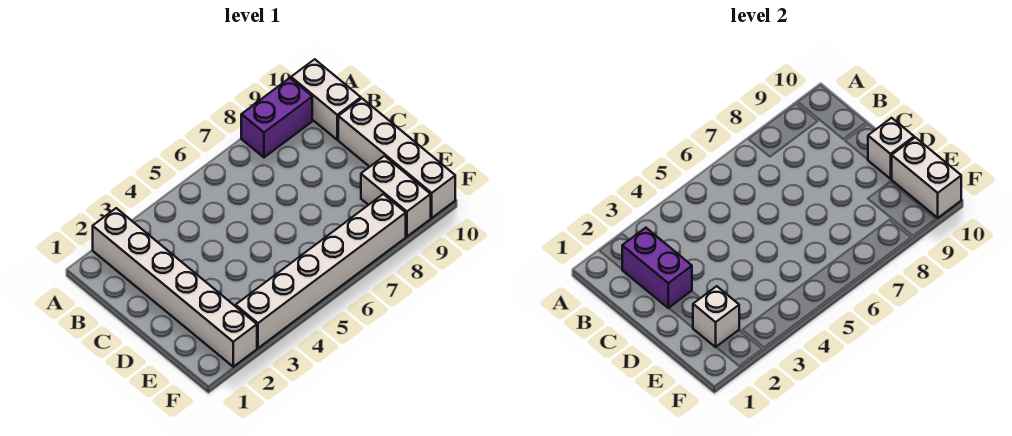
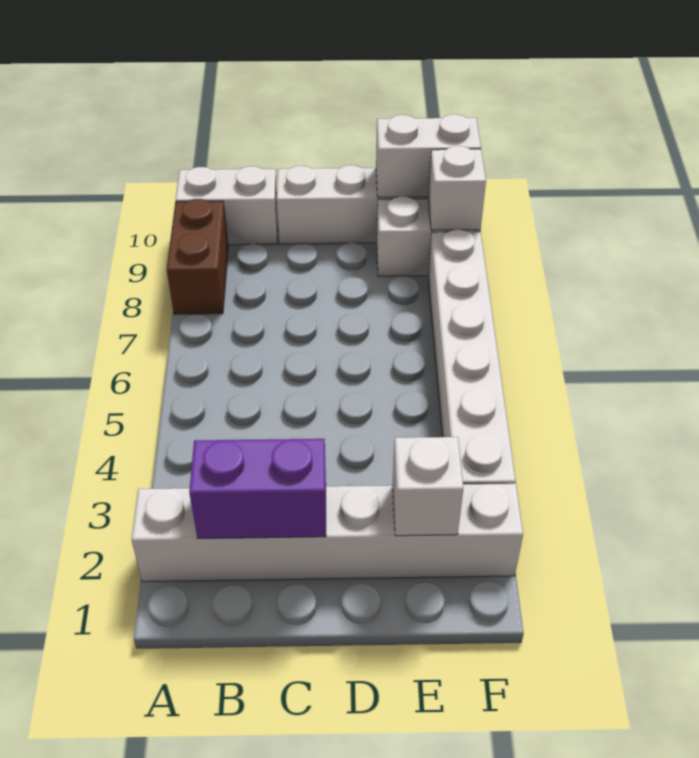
purple 1x2 brick [241,78,312,157] -> brown 1x2 brick [167,199,228,314]
white 1x1 brick [868,118,914,179] -> white 1x1 brick moved to [428,146,486,230]

